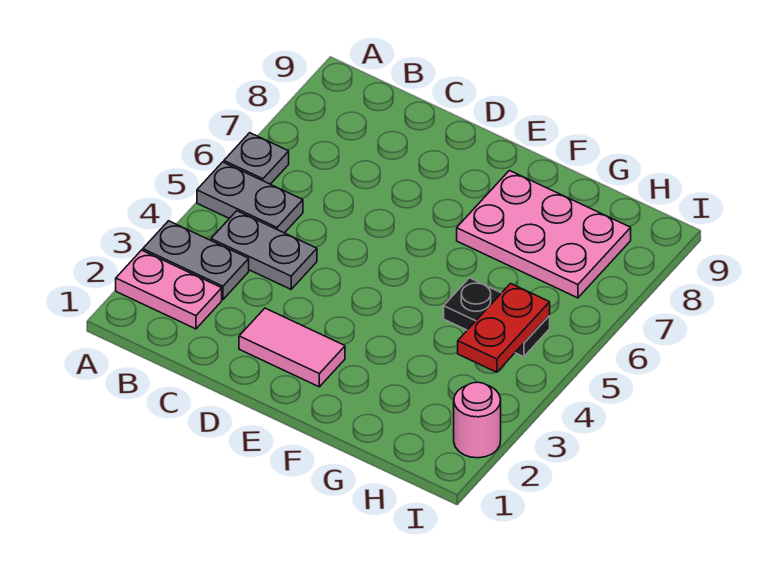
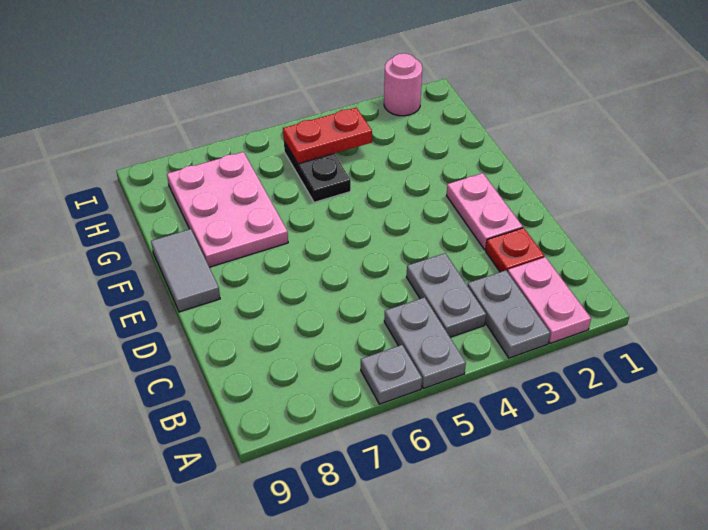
none -> red 1x1 plate [486,228,544,272]
pink 1x2 tile [239,308,345,387] -> pink 1x2 plate [447,173,523,250]
none -> grey 1x2 tile [151,229,220,312]

